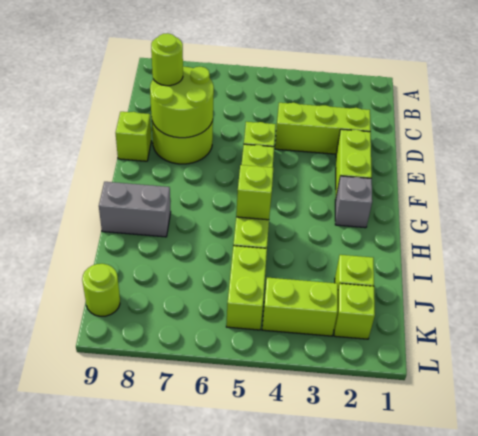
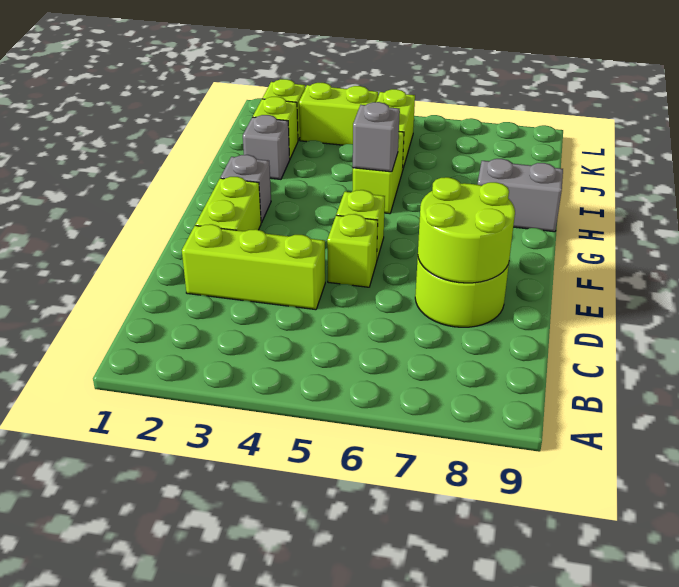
lime 1x1 round brick [151,33,183,86] -> none
lime 1x1 brick [116,112,151,161] -> none
lime 1x1 brick [236,165,273,220] -> grey 1x1 brick [353,102,400,172]
none -> grey 1x1 brick [243,115,290,179]
lime 1x1 round brick [82,264,120,316] -> none

